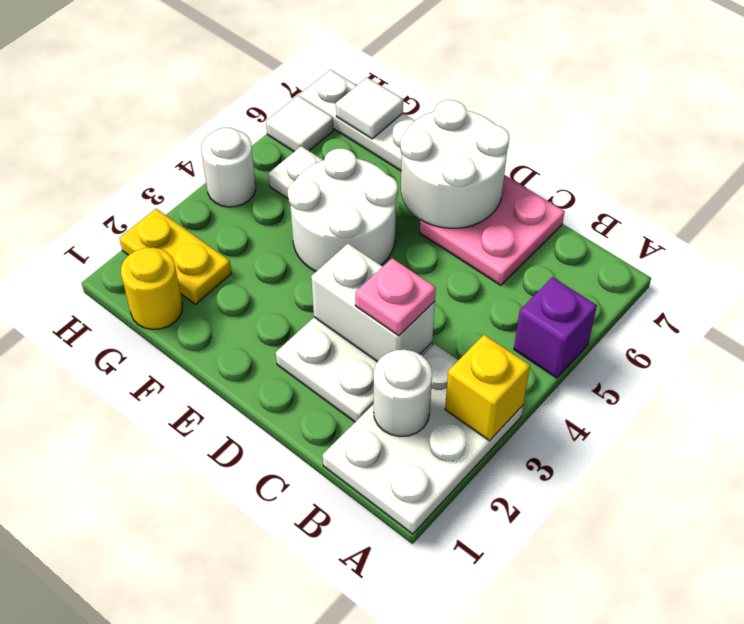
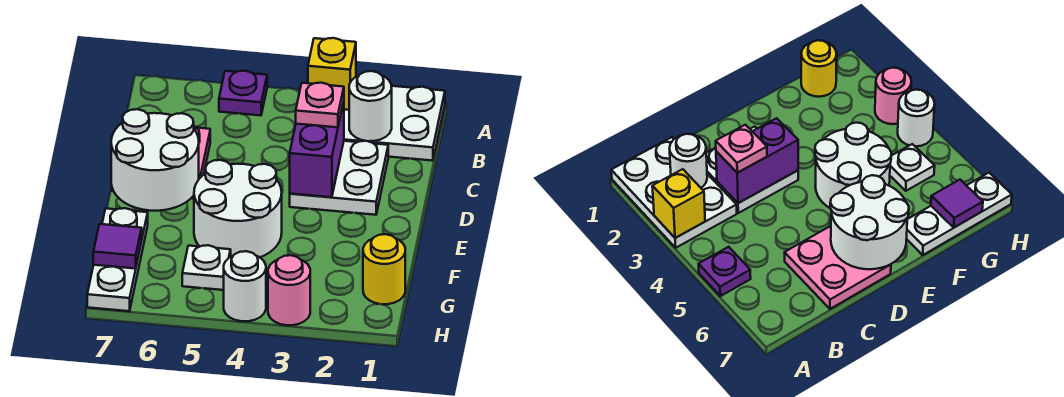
purple 1x1 brick [514,277,597,378] -> purple 1x1 plate [219,71,267,115]
white 1x2 brick [311,244,435,362] -> purple 1x2 brick [290,102,344,197]
yellow 1x2 plate [120,209,232,304] -> none
white 1x1 tile [336,78,403,139] -> purple 1x1 tile [93,224,142,269]
none -> pink 1x1 round brick [268,255,310,325]
white 1x1 tile [266,96,333,152] -> none

